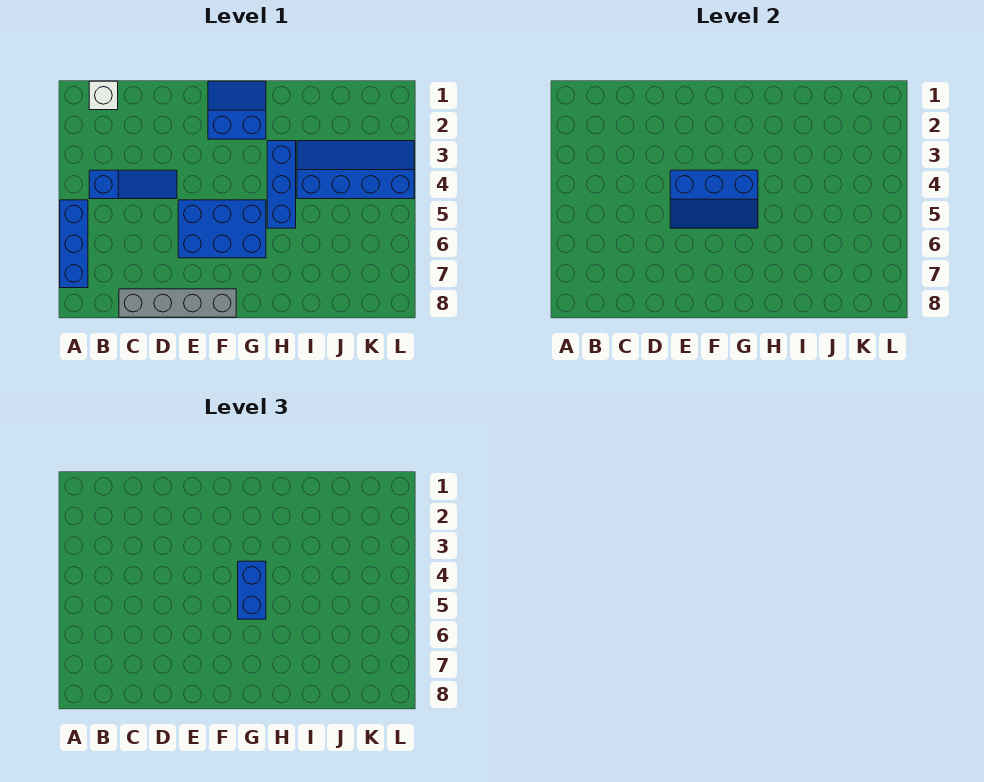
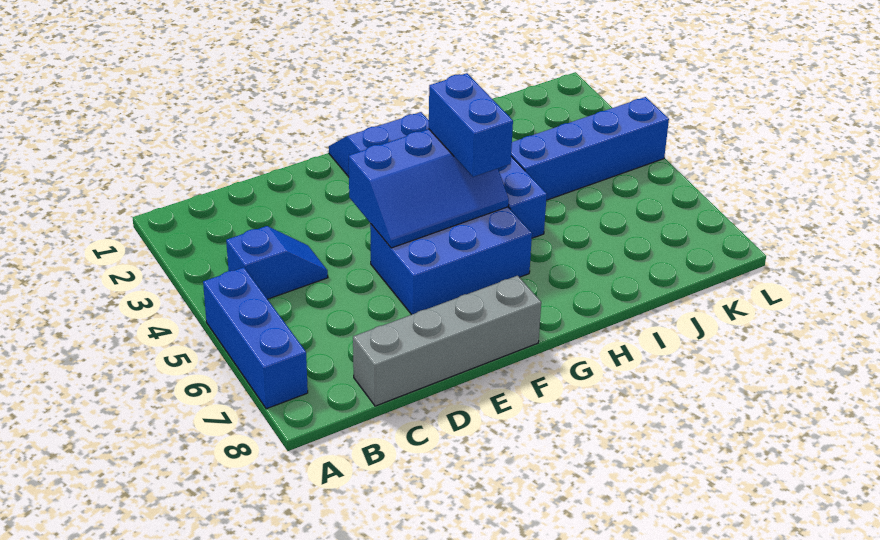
white 1x1 brick [89,81,118,110] -> none
blue 1x3 slope [89,170,177,199] -> blue 1x2 slope [226,226,328,299]

